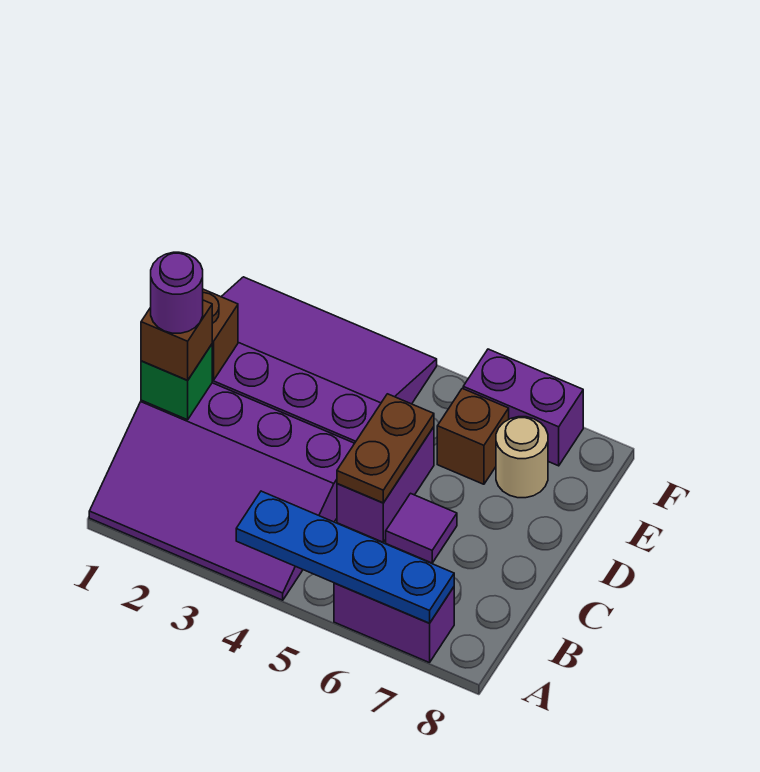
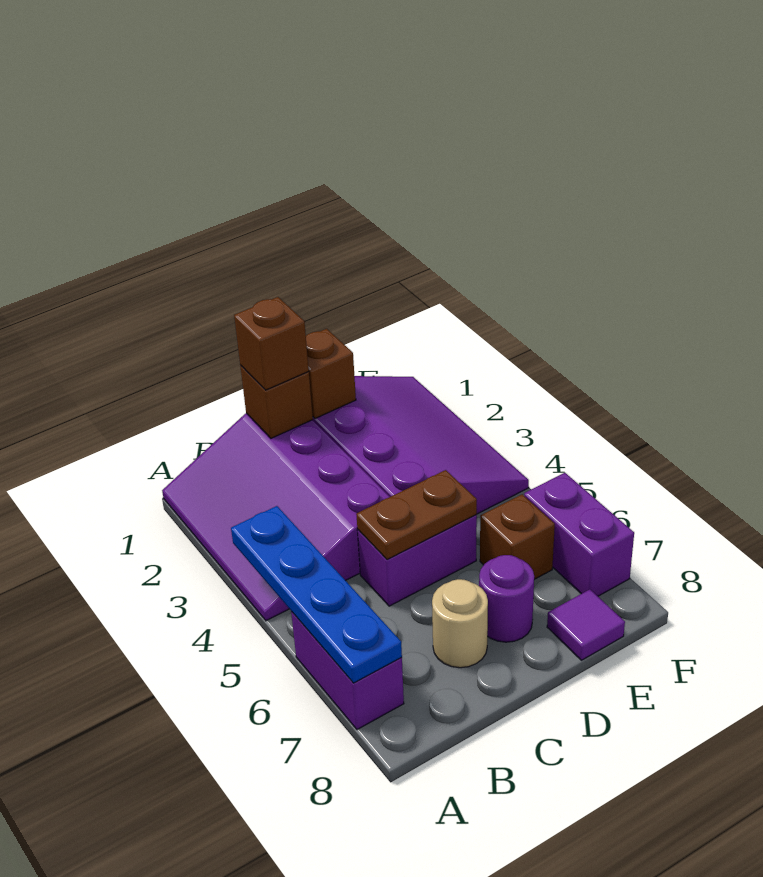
green 1x1 brick [141,344,212,420] -> brown 1x1 brick [240,366,313,438]
purple 1x1 round brick [151,252,203,333] -> purple 1x1 round brick moved to [479,555,534,642]
purple 1x1 tile [386,493,457,563] -> purple 1x1 tile moved to [547,589,625,660]
tan 1x1 round brick [496,417,548,498] -> tan 1x1 round brick moved to [432,579,488,668]

